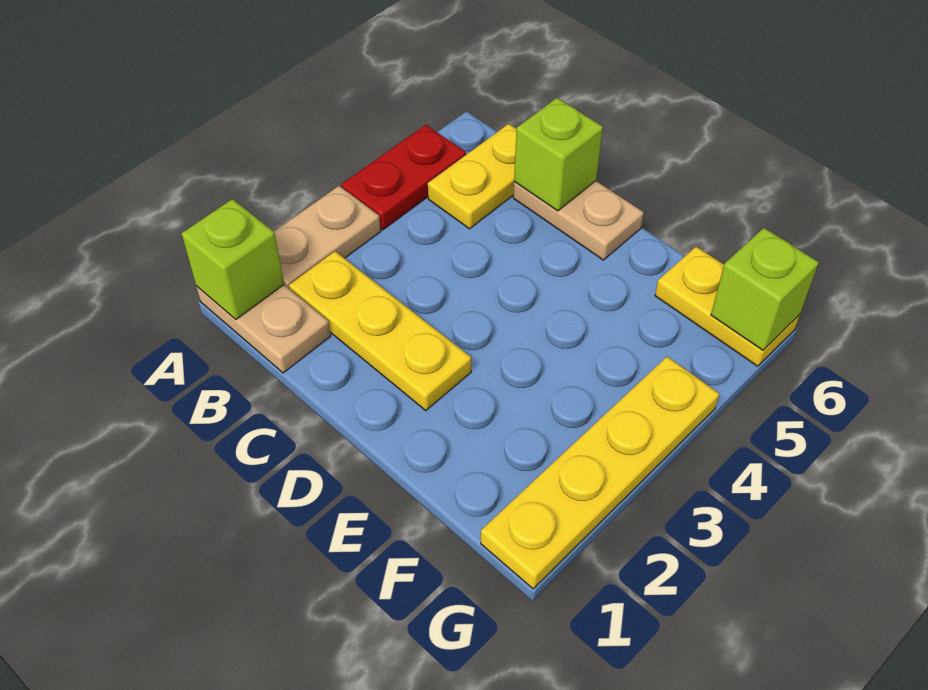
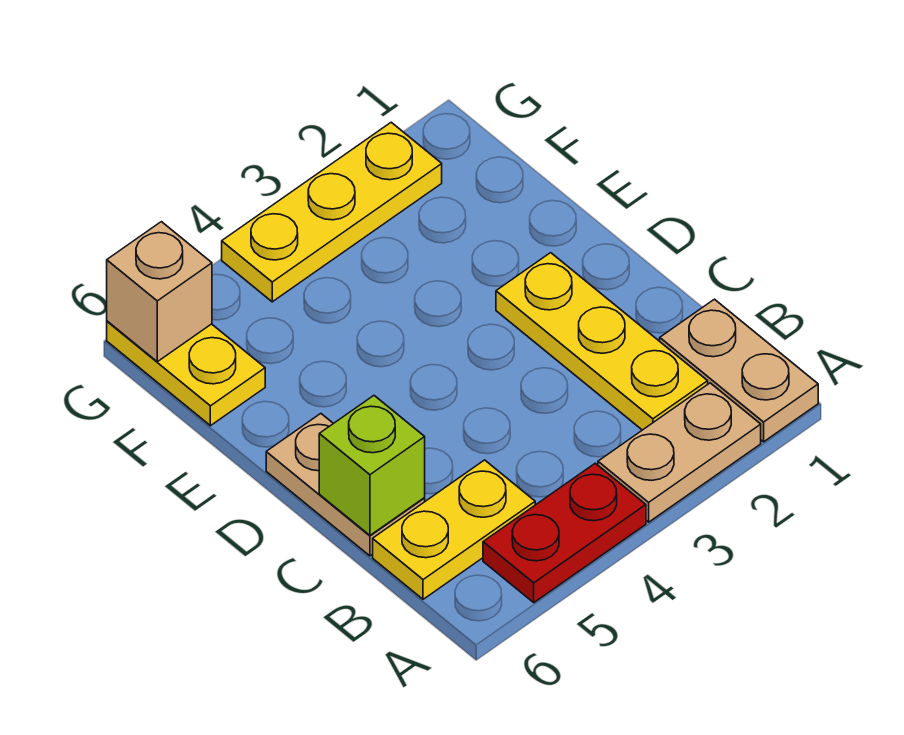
lime 1x1 brick [182,199,284,319] -> none
yellow 1x4 plate [481,356,719,589] -> yellow 1x3 plate [222,122,442,302]
lime 1x1 brick [711,228,819,350] -> tan 1x1 brick [107,222,212,362]

